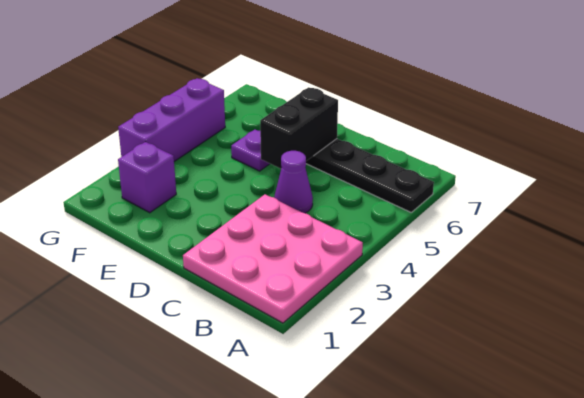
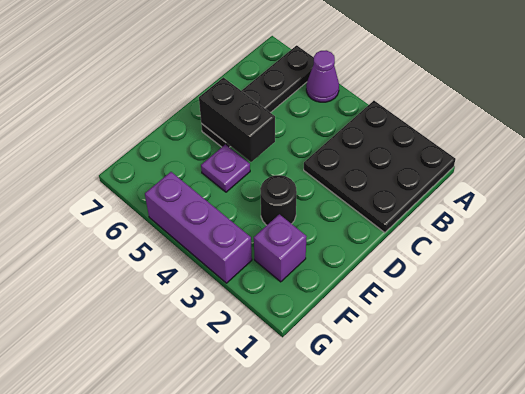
pink 3x3 plate [183,194,363,323] -> black 3x3 plate [304,101,456,233]
purple 1x1 cone [274,151,313,213] -> purple 1x1 cone moved to [306,50,339,102]
none -> black 1x1 round brick [260,175,297,225]

